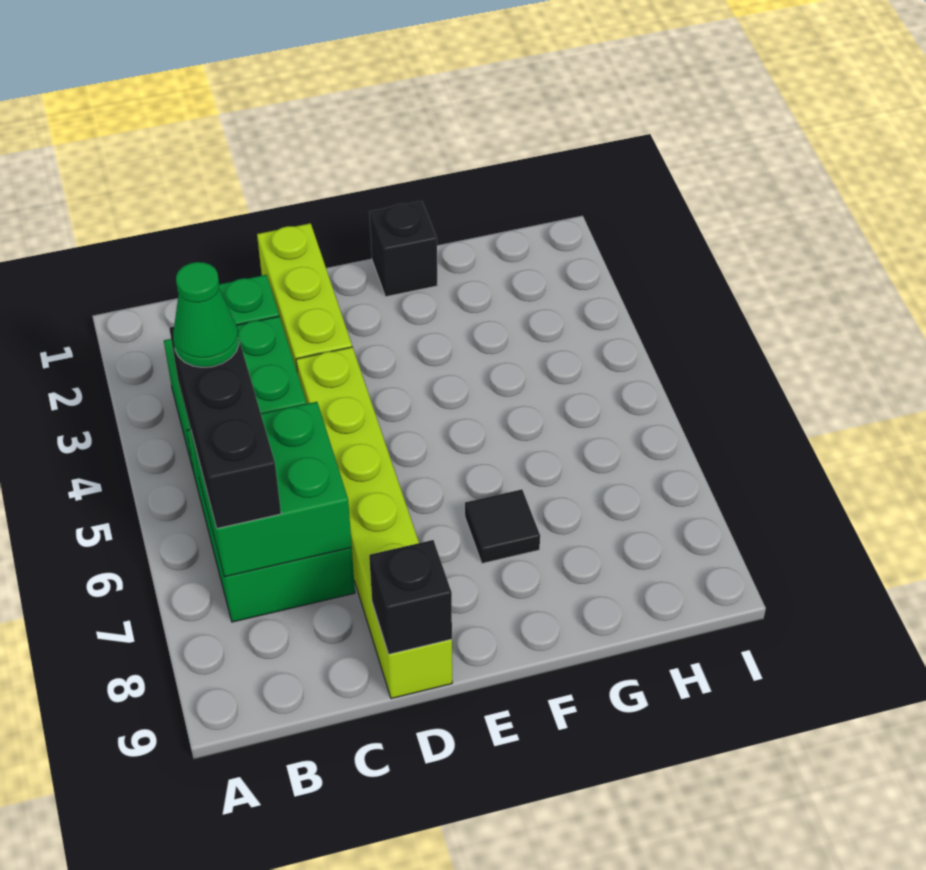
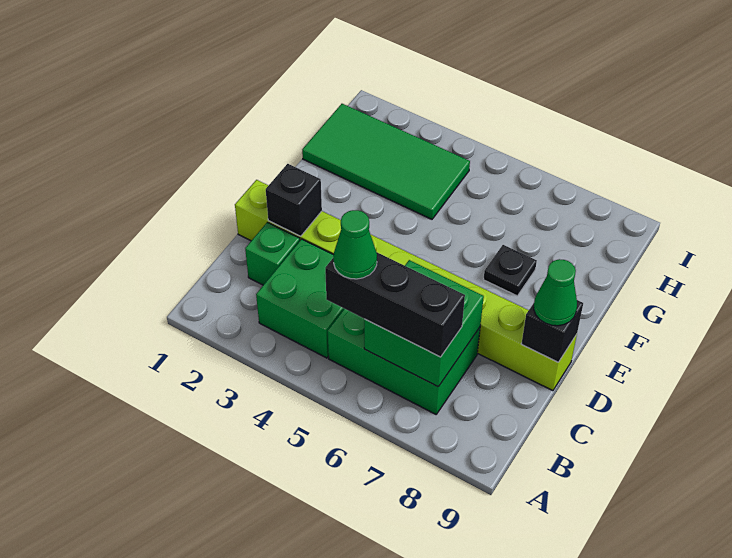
none -> green 1x1 cone [534,259,577,326]
black 1x1 brick [370,201,438,297] -> black 1x1 brick moved to [266,164,322,236]
black 1x1 tile [465,489,540,563] -> black 1x1 plate [483,245,537,296]
none -> green 2x4 tile [302,104,470,219]

